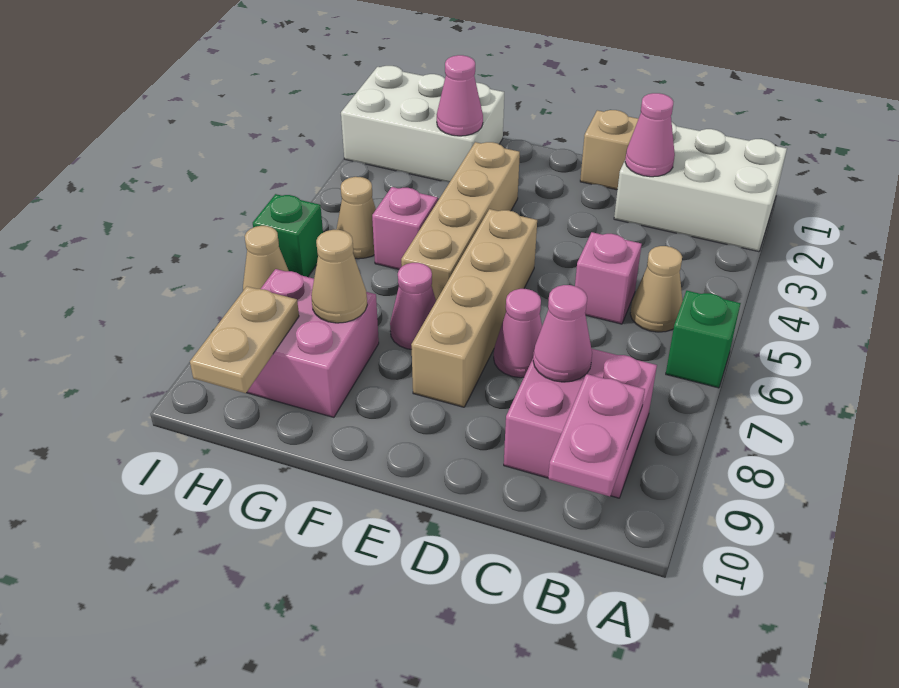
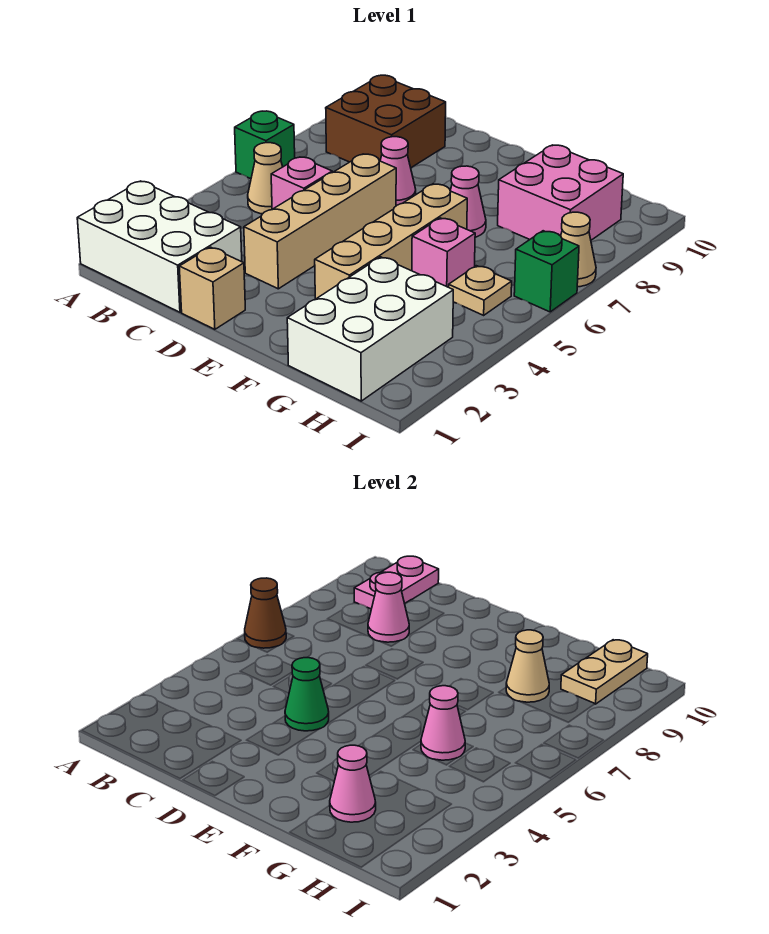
none -> brown 1x1 cone [245,578,286,648]
pink 2x2 brick [504,349,657,498] -> brown 2x2 brick [326,75,446,168]
pink 1x1 cone [625,93,675,177] -> pink 1x1 cone moved to [421,686,465,760]
none -> green 1x1 cone [285,658,329,731]
tan 1x4 brick [411,209,537,407] -> tan 1x4 brick moved to [244,154,396,289]
white 2x3 brick [341,66,504,182] -> white 2x3 brick turned to [287,257,453,401]
tan 1x1 cone [336,177,376,259] -> tan 1x1 plate [449,266,512,315]

